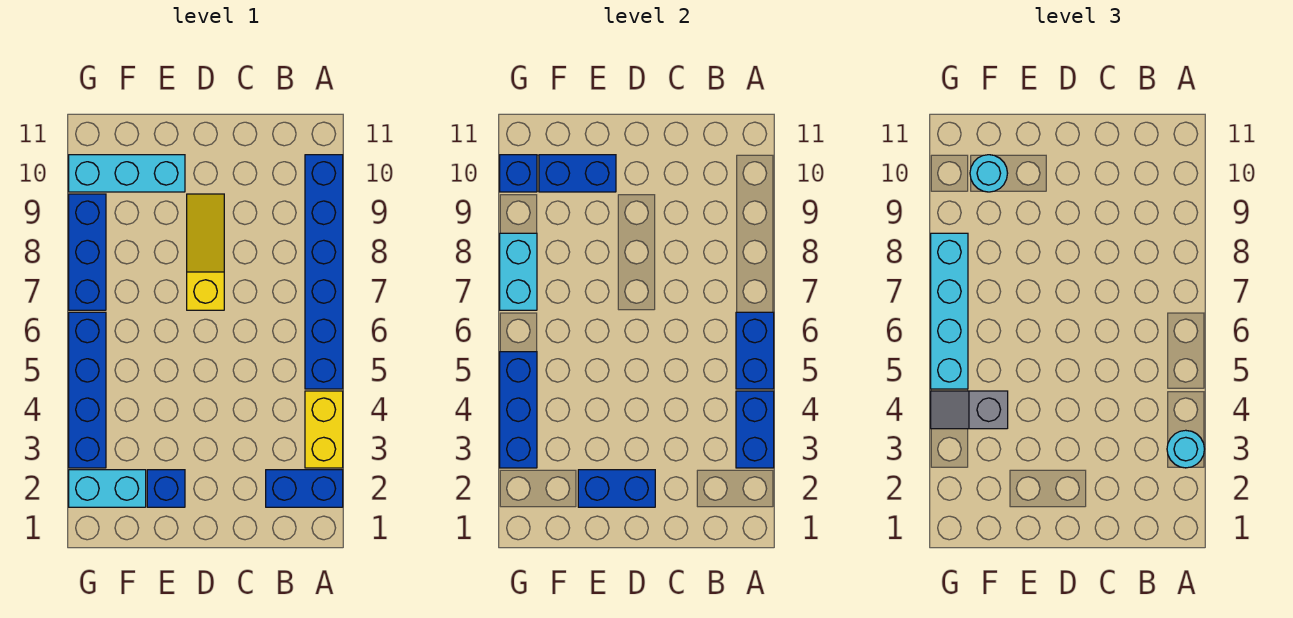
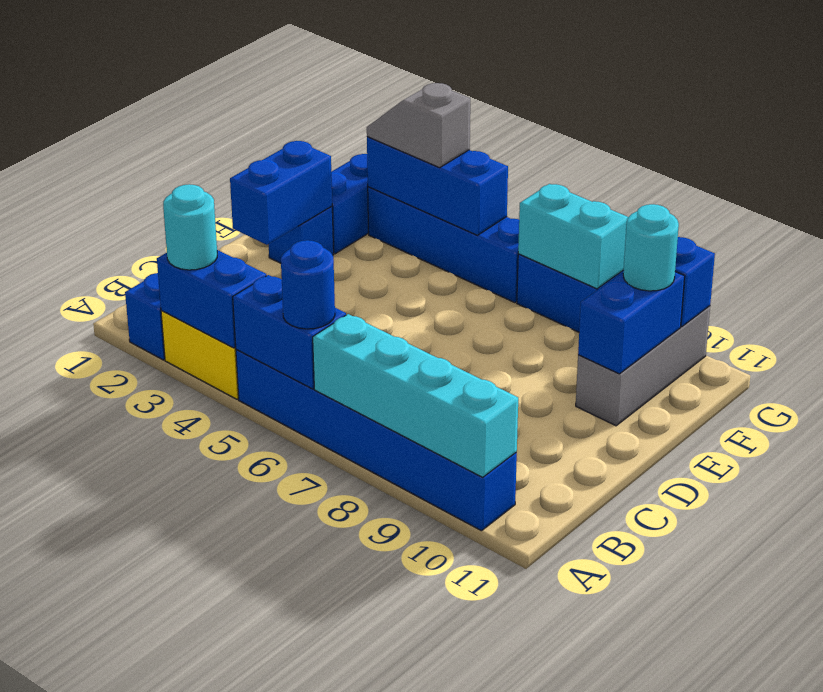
none -> blue 1x1 round brick [281,240,335,329]
yellow 1x3 slope [187,194,224,310] -> none
cyan 1x3 brick [69,155,185,192] -> grey 1x3 brick [576,306,710,426]
cyan 1x2 brick [69,470,146,507] -> blue 1x2 brick [331,154,369,254]
grey 1x2 slope [931,391,1008,429] -> grey 1x2 slope turned to [367,83,470,168]
cyan 1x4 brick [931,233,968,389] -> cyan 1x4 brick moved to [313,314,518,477]

